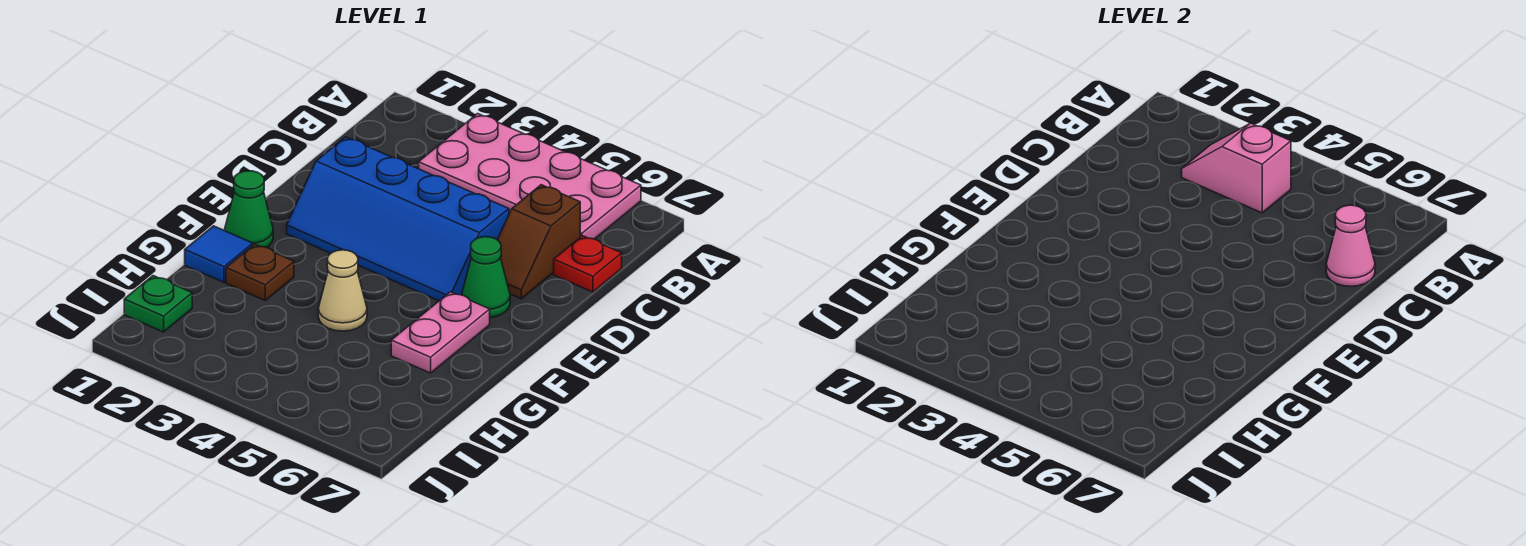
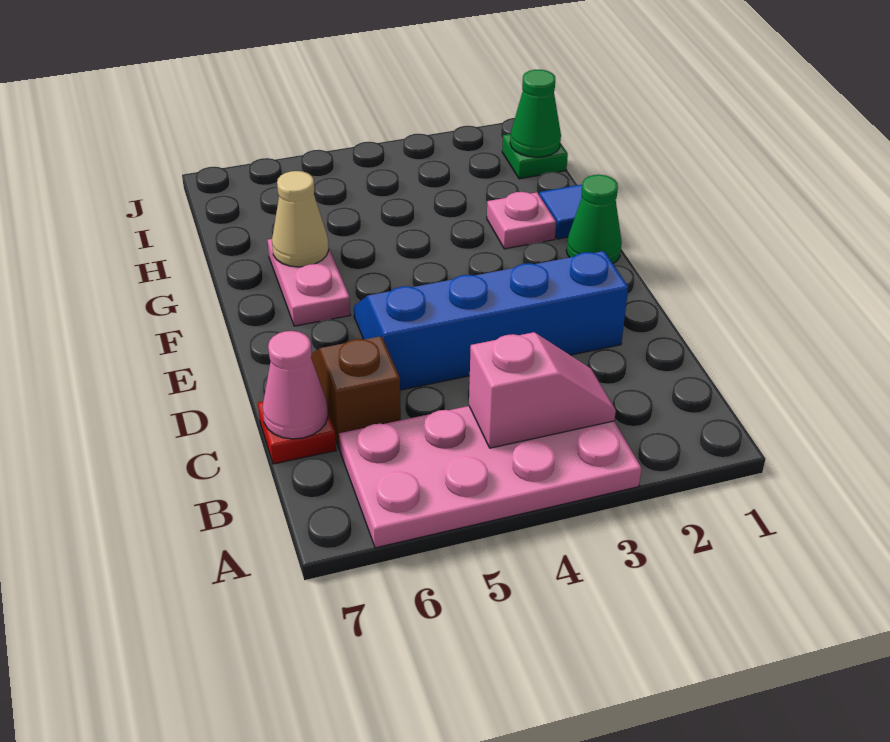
green 1x1 cone [462,237,510,317] -> green 1x1 cone moved to [510,70,561,157]
brown 1x1 plate [226,244,294,300] -> pink 1x1 plate [487,192,556,249]
tan 1x1 cone [318,250,367,331] -> tan 1x1 cone moved to [272,171,329,267]

